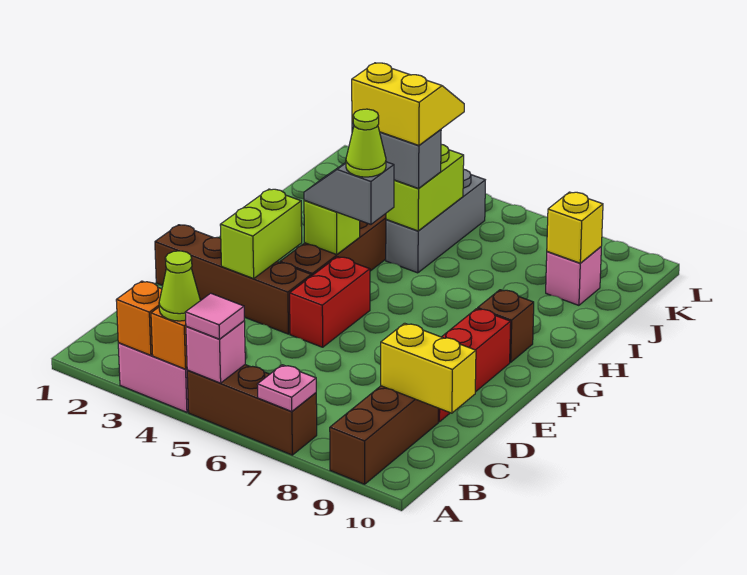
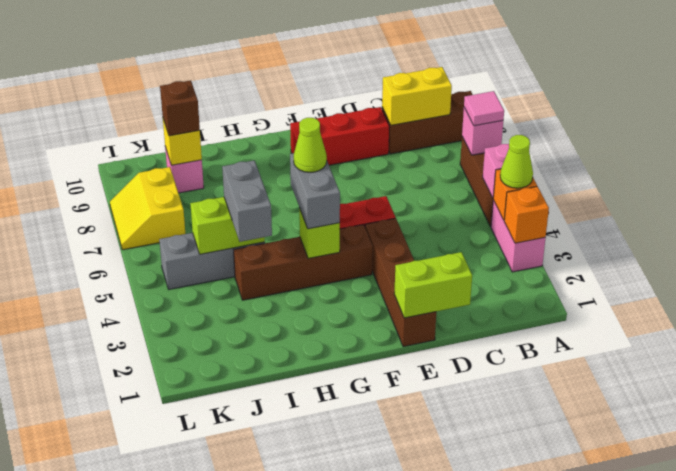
pink 1x1 tile [185,293,244,339] -> pink 1x1 tile moved to [464,91,504,126]
pink 1x1 plate [257,365,316,412] -> pink 1x1 brick [462,108,503,155]
yellow 1x2 brick [381,323,476,413] -> yellow 1x2 brick turned to [382,67,452,125]
lime 1x2 brick [220,189,302,279] -> lime 1x2 brick moved to [394,252,472,318]
grey 1x2 slope [304,162,394,224] -> grey 1x2 brick [290,153,340,229]
brown 1x1 brick [478,290,534,362] -> brown 1x1 brick moved to [160,81,200,136]
yellow 2x2 slope [352,63,464,145] -> yellow 2x2 slope moved to [110,167,185,250]

